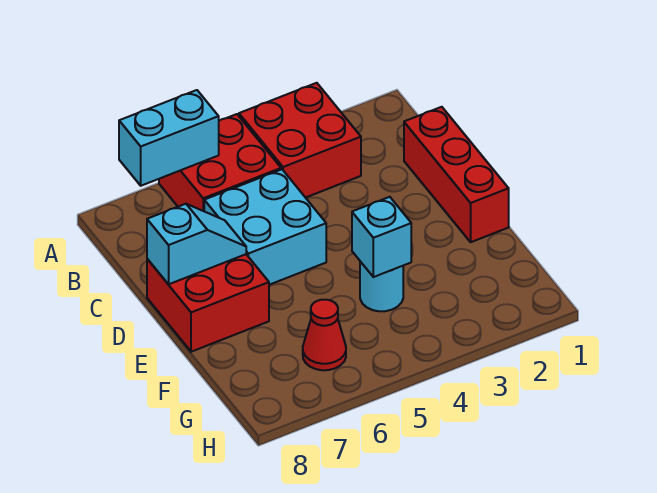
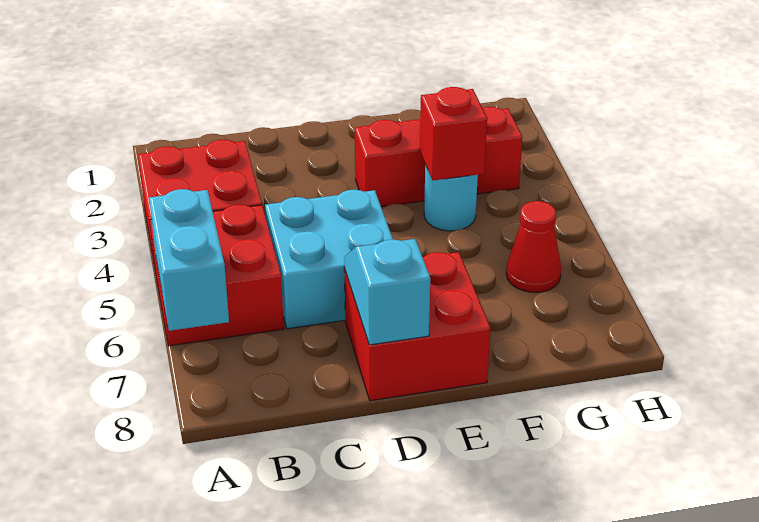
red 1x3 brick [404,107,509,242] -> red 1x3 brick moved to [355,107,522,207]
cyan 1x1 brick [352,197,411,277] -> red 1x1 brick [420,87,487,180]

